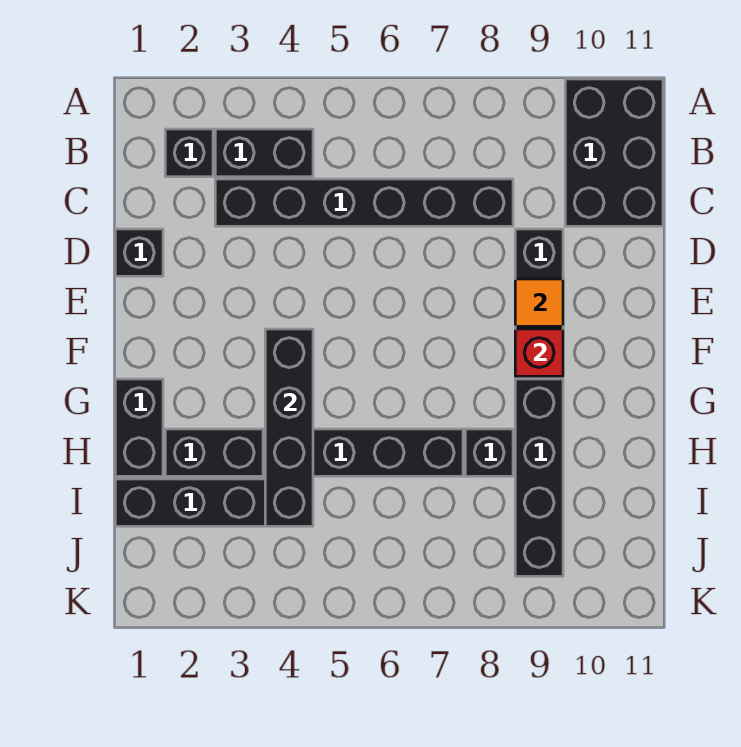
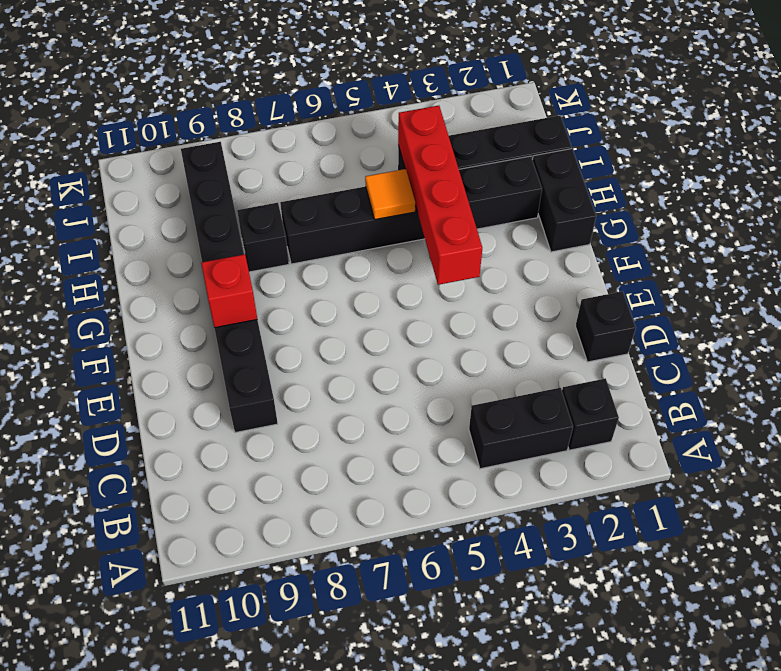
black 2x3 brick [565,79,663,226] -> none
black 1x6 brick [215,179,513,226] -> none
orange 1x1 tile [515,279,563,326] -> orange 1x1 tile moved to [365,169,415,220]
black 1x4 brick [265,329,313,526] -> red 1x4 brick [398,106,482,285]

